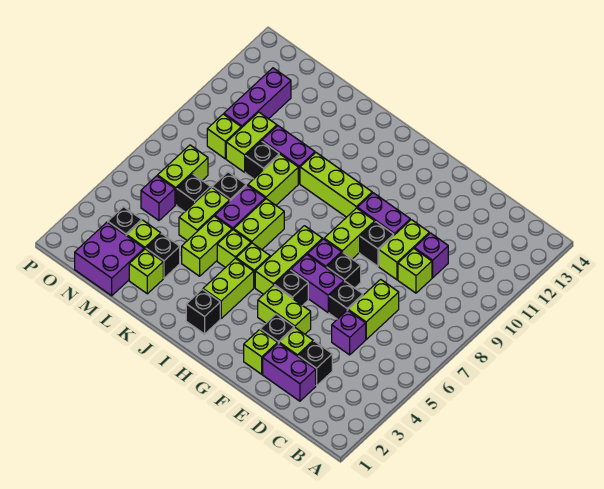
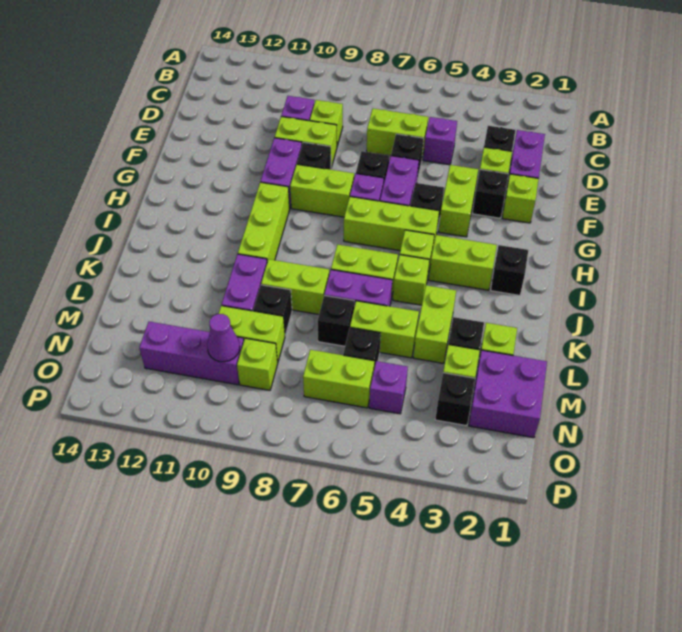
lime 1x2 brick [182,216,232,276] -> lime 1x2 brick turned to [413,285,456,363]
none -> purple 1x1 cone [207,314,240,362]

